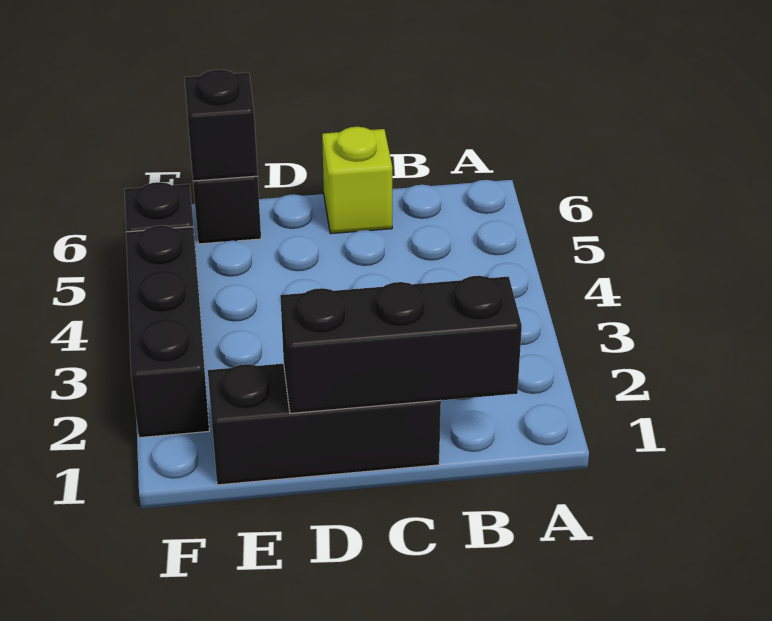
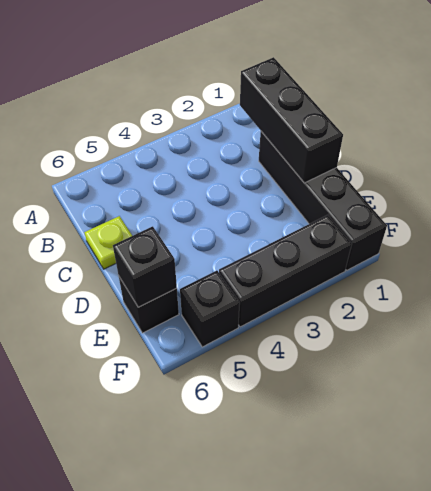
black 1x3 brick [208,364,441,485] -> black 1x4 brick [259,131,387,270]
lime 1x1 brick [322,127,392,234] -> lime 1x1 plate [84,216,132,269]

